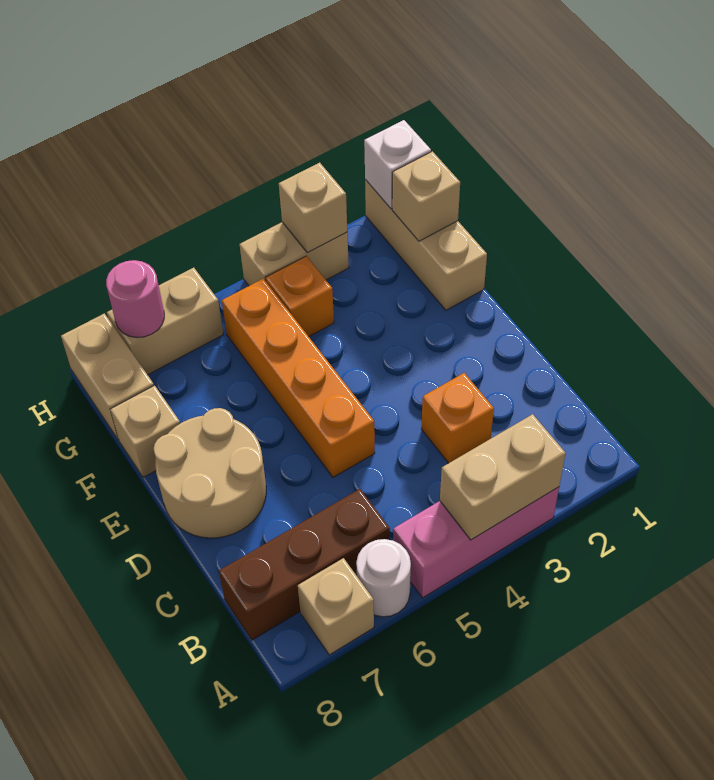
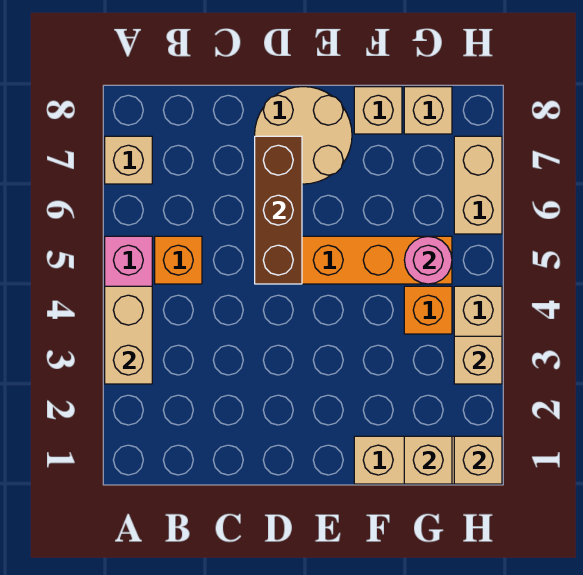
white 1x1 round brick [356,539,411,617] -> none
brown 1x3 brick [219,489,390,640] -> brown 1x3 brick moved to [255,136,302,284]
orange 1x1 brick [422,373,494,463] -> orange 1x1 brick moved to [155,236,202,284]
tan 1x2 brick [61,313,154,440] -> tan 1x1 brick [404,87,452,134]
white 1x1 brick [364,120,431,209] -> tan 1x1 brick [454,436,502,484]
pink 1x1 round brick [106,260,164,337] -> pink 1x1 round brick moved to [404,236,452,284]

